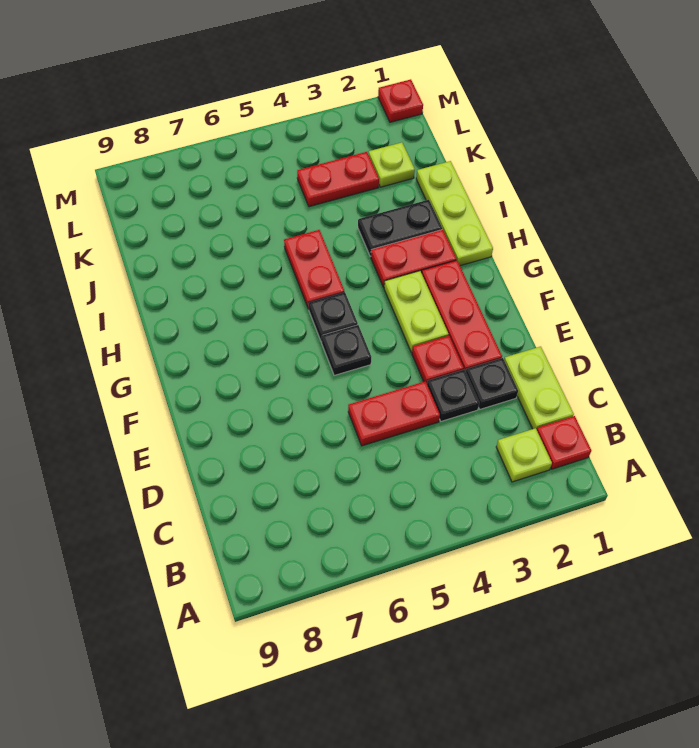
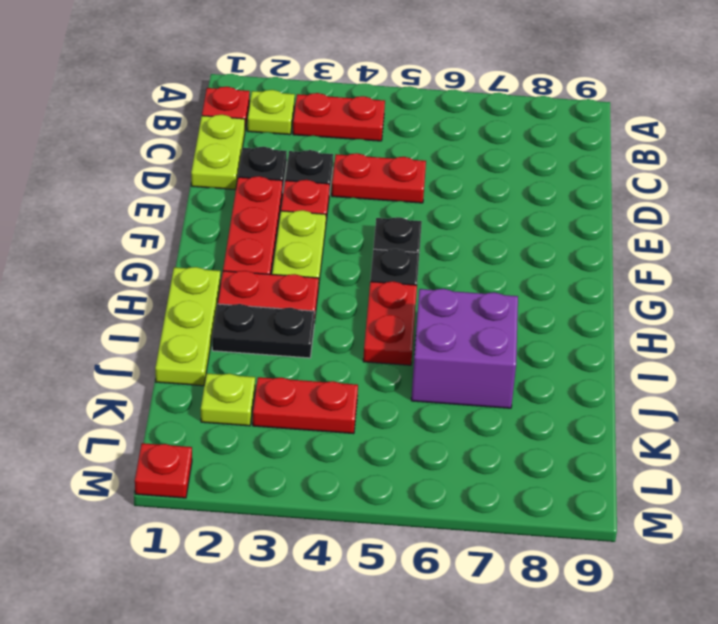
none -> red 1x2 plate [293,93,385,141]
none -> purple 2x2 brick [411,289,518,408]

